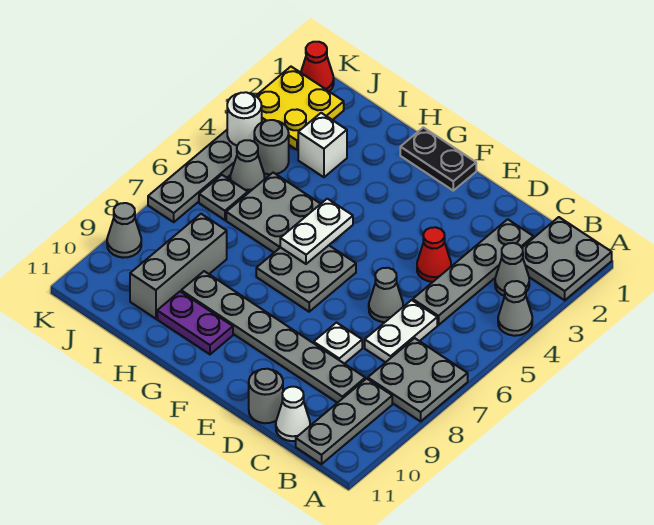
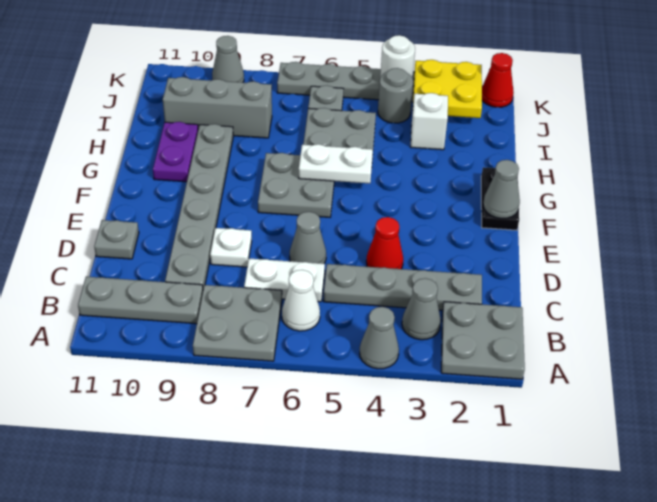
white 1x1 cone [276,387,310,441] -> white 1x1 cone moved to [282,270,320,331]
grey 1x1 round brick [249,369,283,423] -> grey 1x1 plate [94,220,139,259]
grey 1x1 cone [230,140,265,193] -> grey 1x1 cone moved to [483,160,520,219]

